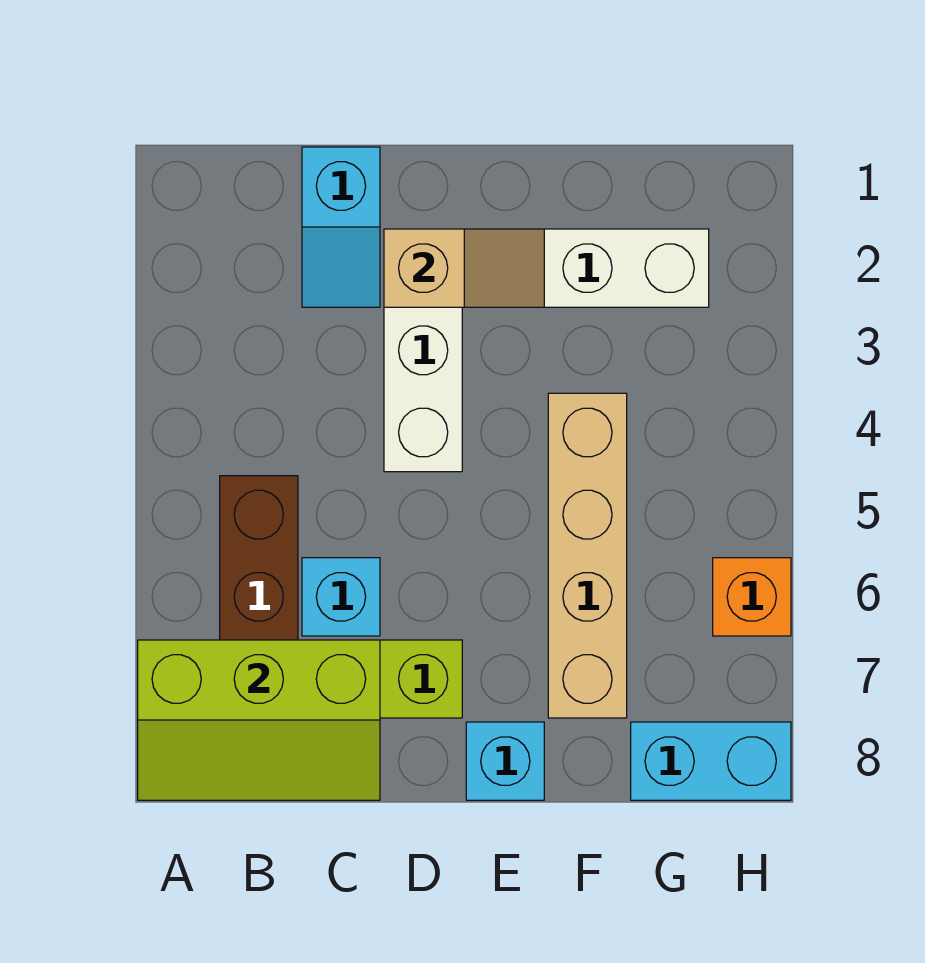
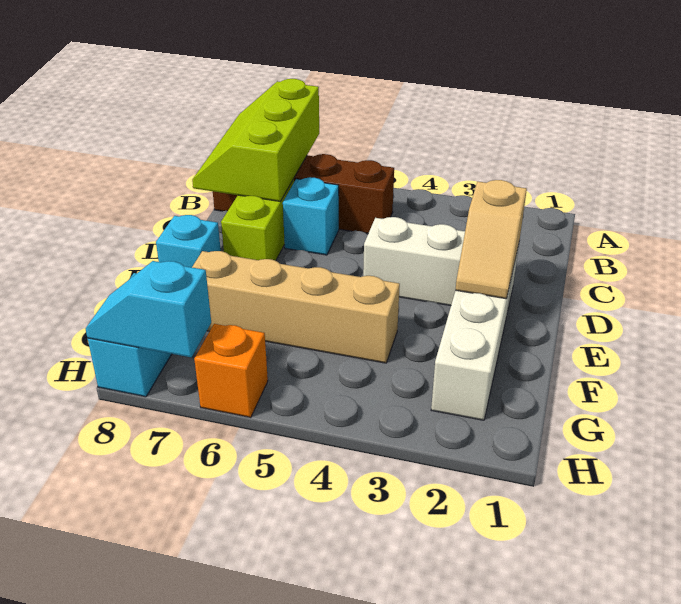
cyan 1x2 slope [302,147,380,307] -> cyan 1x2 slope moved to [85,261,211,357]

